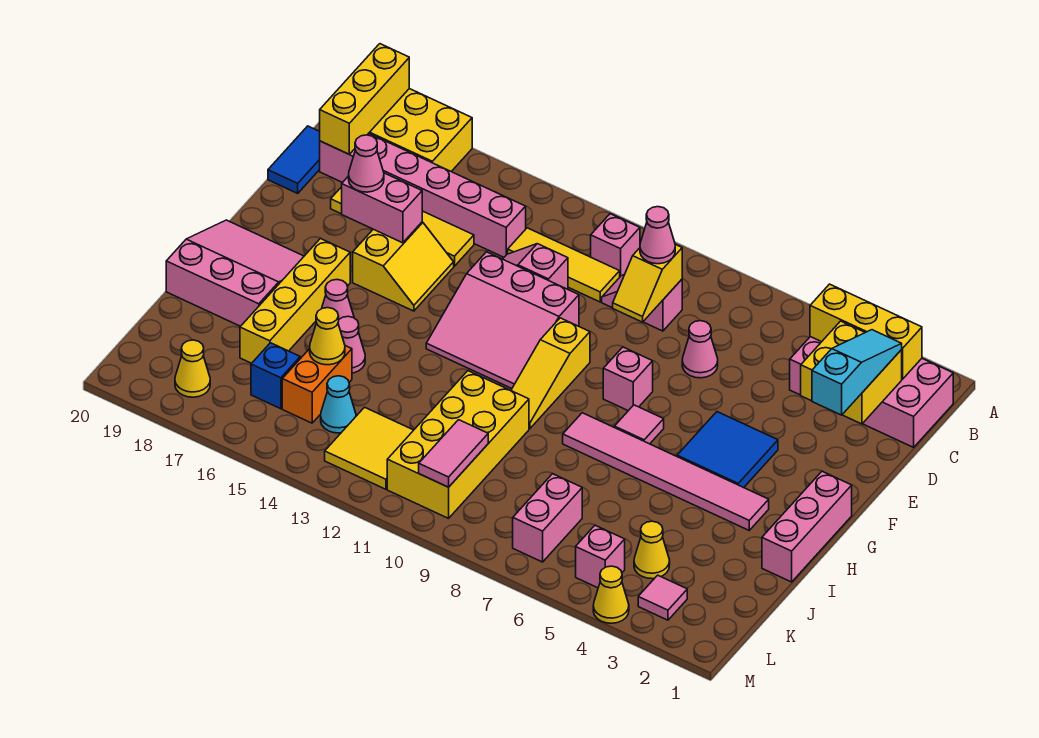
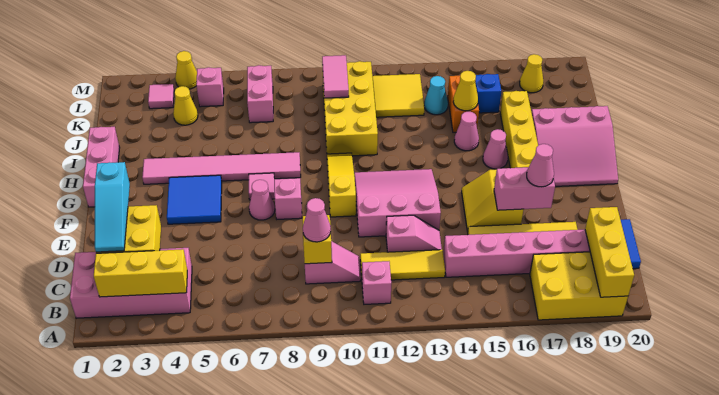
pink 1x1 cone [682,321,718,378] -> pink 1x1 cone moved to [249,180,275,220]

